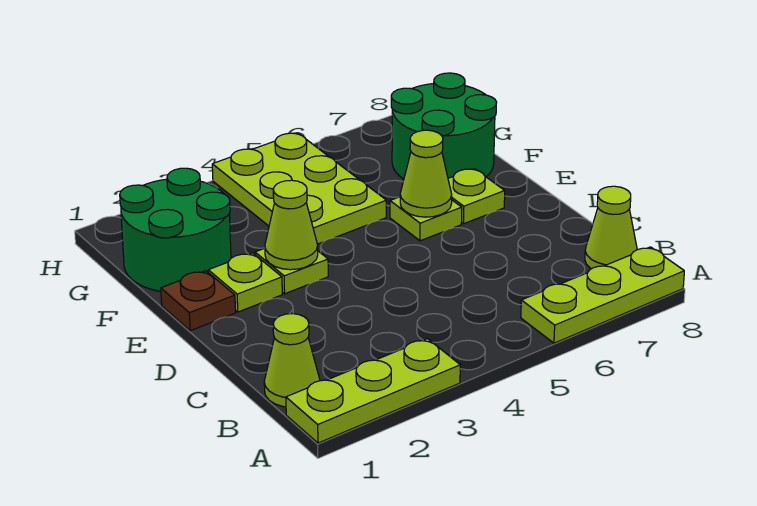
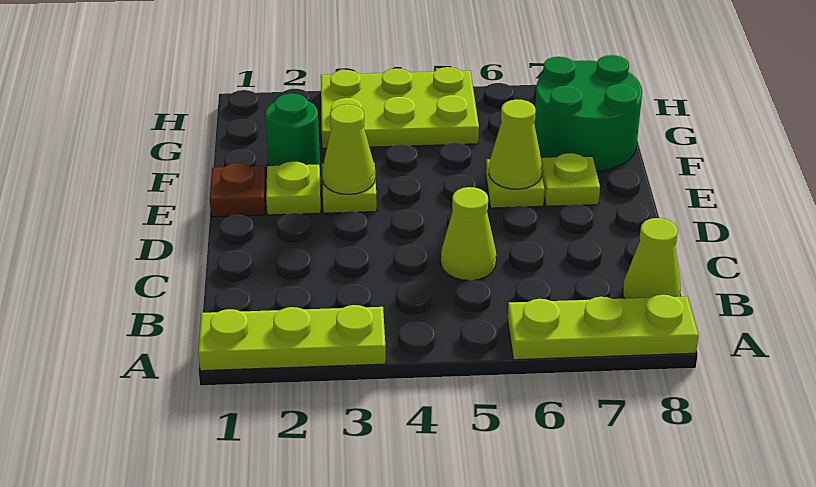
lime 1x1 cone [264,314,320,407] -> lime 1x1 cone moved to [441,187,496,280]
green 2x2 round brick [120,168,231,291] -> green 1x1 round brick [265,94,320,166]
lime 2x3 plate [212,133,386,244] -> lime 2x3 plate turned to [321,67,479,148]

